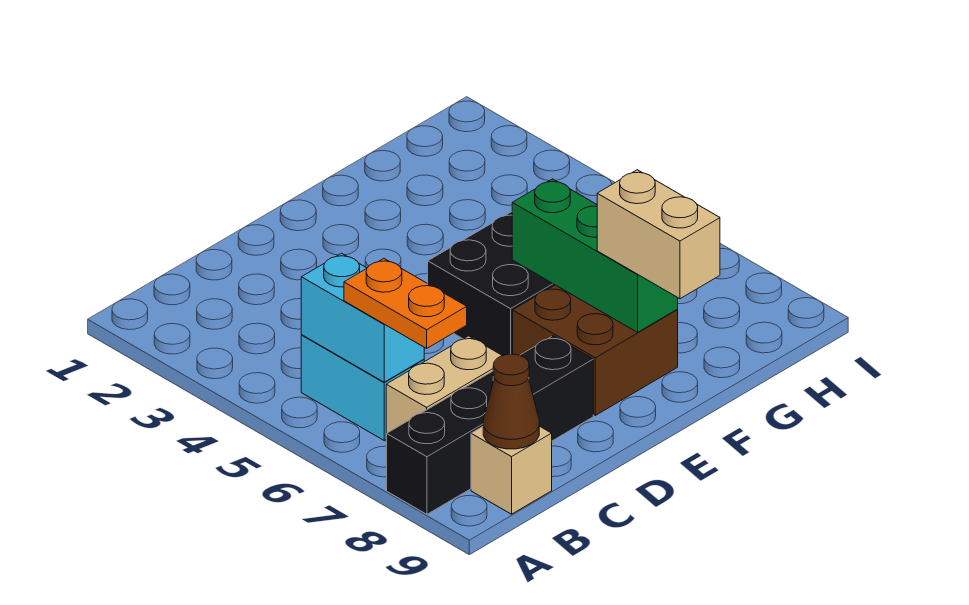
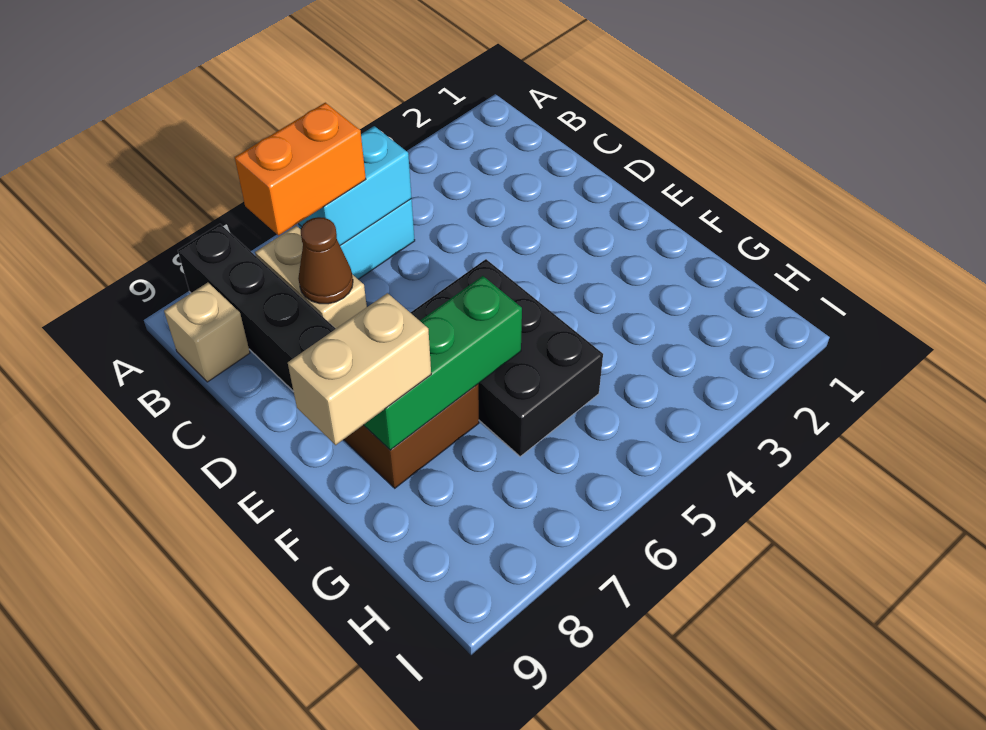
orange 1x2 plate [344,259,467,348] -> orange 1x2 brick [235,103,366,235]
brown 1x1 cone [483,354,539,449] -> brown 1x1 cone moved to [298,217,353,304]

